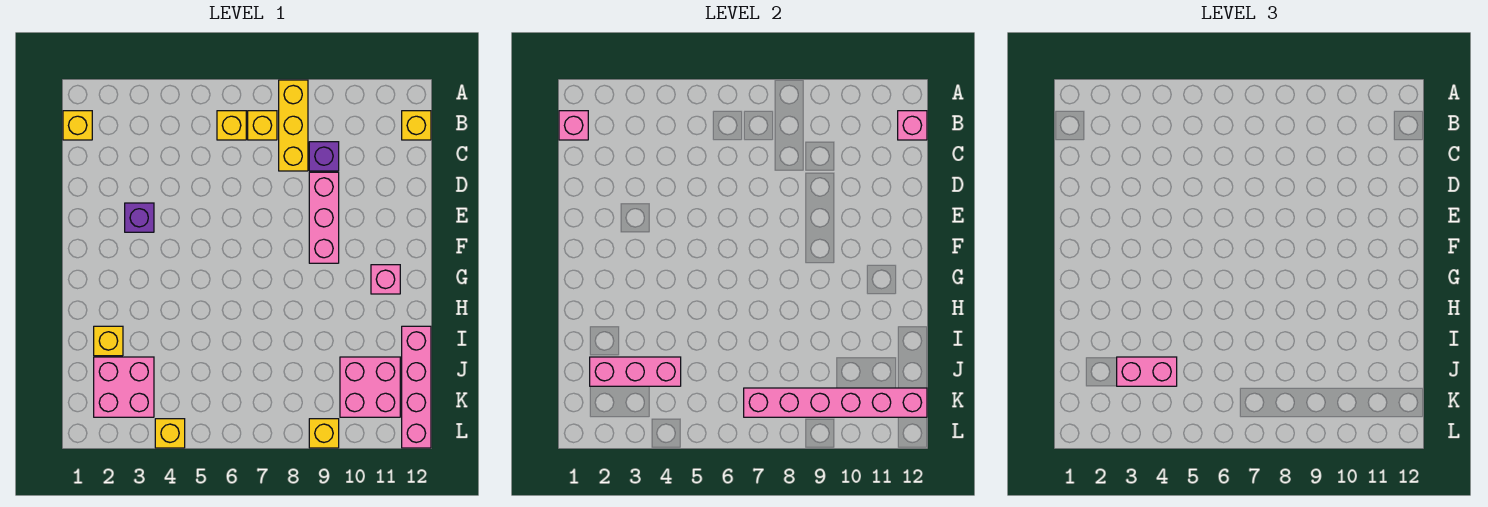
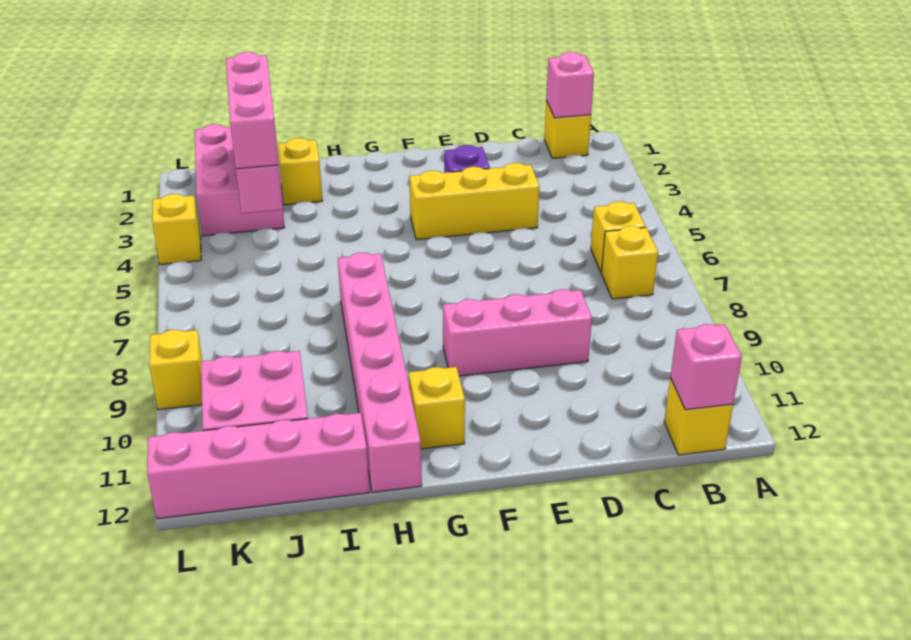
yellow 1x3 brick [279,80,308,171] -> yellow 1x3 brick moved to [409,163,540,240]
purple 1x1 brick [309,142,339,171] -> none
pink 1x1 brick [371,265,400,294] -> yellow 1x1 brick [409,367,465,449]
pink 2x2 brick [94,357,154,417] -> pink 2x3 brick [195,124,285,236]
pink 1x2 brick [1117,357,1177,386] -> pink 1x3 brick [226,52,279,169]
pink 1x6 brick [744,388,927,417] -> pink 1x6 brick moved to [338,253,422,492]

